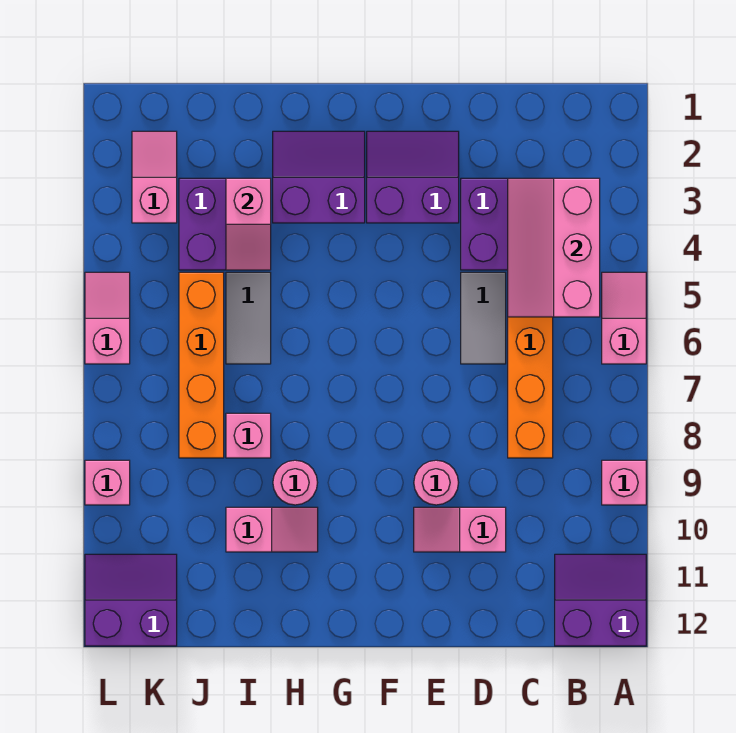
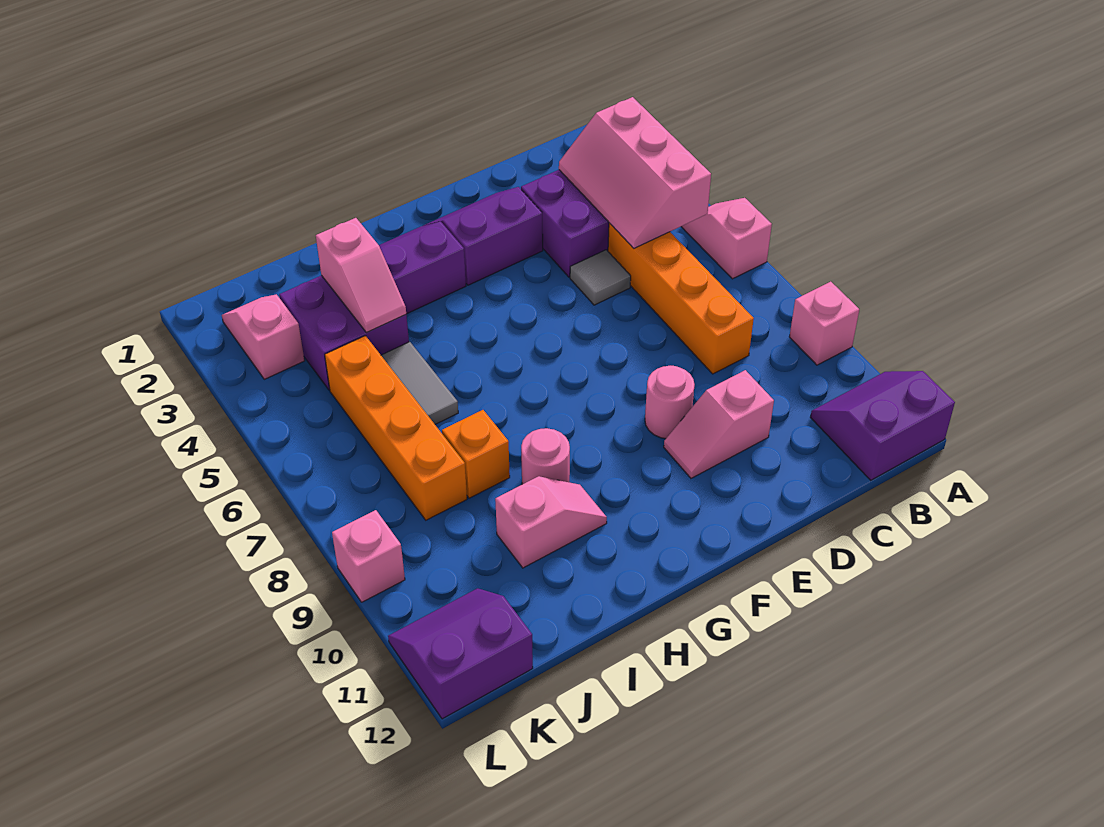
grey 1x2 tile [461,272,506,364] -> grey 1x1 tile [570,250,631,305]
pink 1x1 brick [226,413,271,458] -> orange 1x1 brick [442,410,510,498]
pink 1x2 slope [85,272,130,364] -> none

